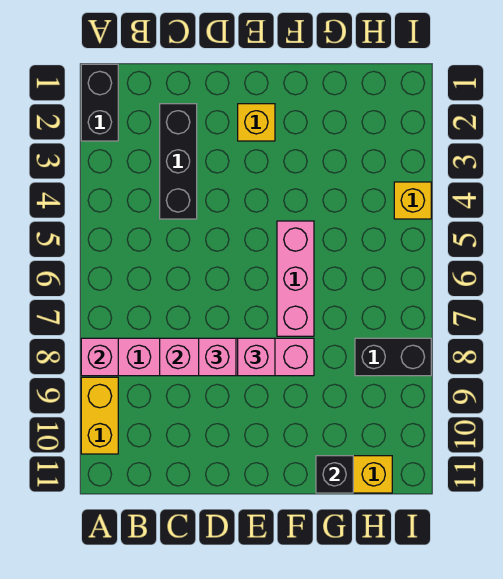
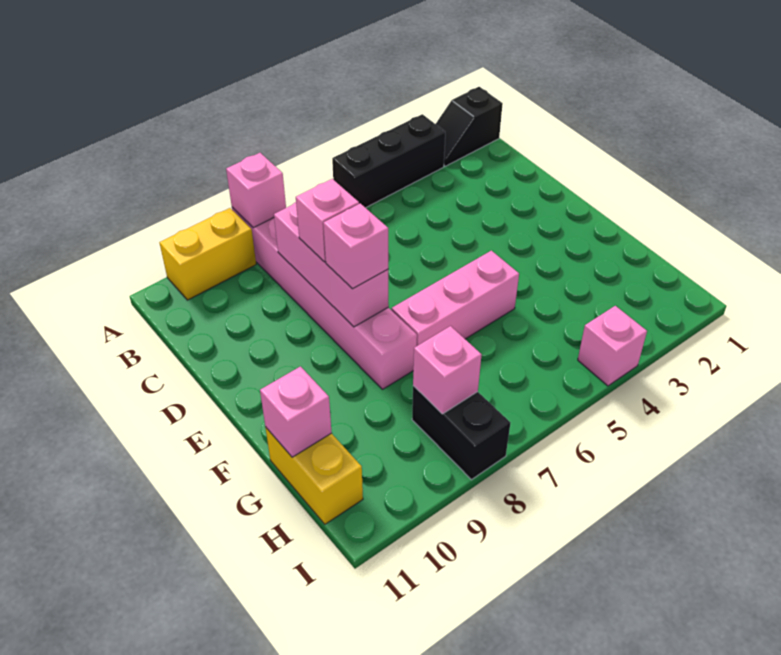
black 1x2 brick [81,64,118,141] -> black 1x2 slope [436,87,503,166]
black 1x3 brick [160,104,197,219] -> black 1x3 brick moved to [332,114,445,208]
yellow 1x1 brick [238,104,275,141] -> none
black 1x1 brick [316,456,353,493] -> pink 1x1 brick [260,366,332,457]
none -> pink 1x1 brick [413,326,482,414]
yellow 1x1 brick [394,182,431,219] -> pink 1x1 brick [578,306,647,386]

